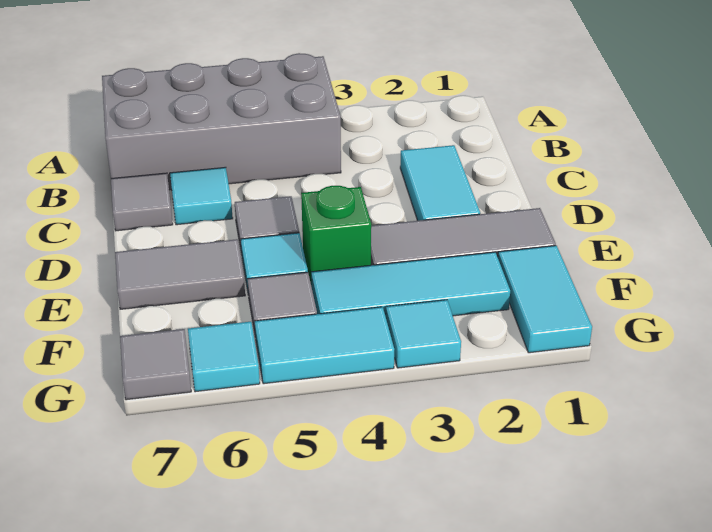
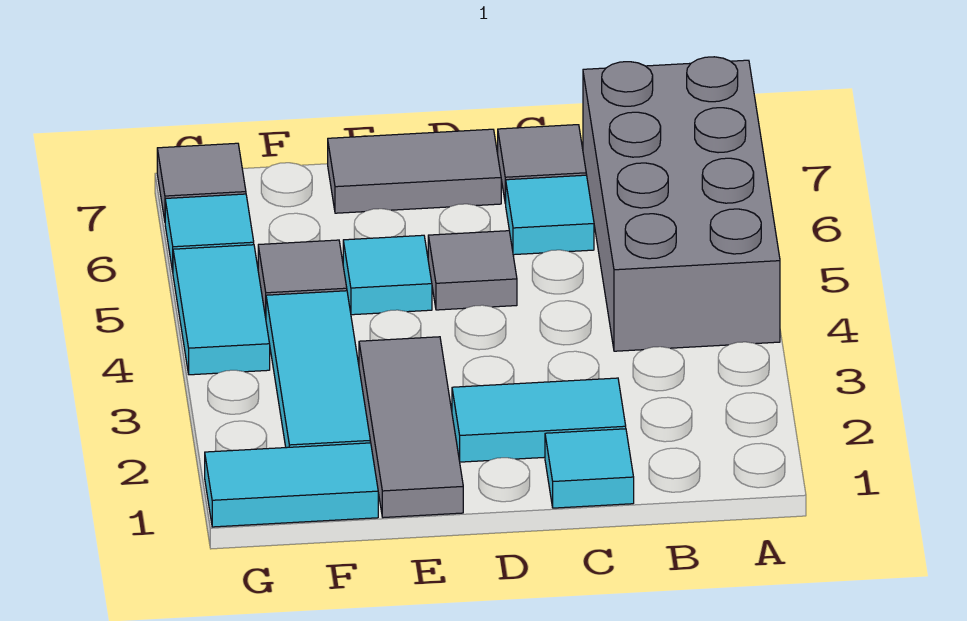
green 1x1 brick [301,185,371,287] -> none
grey 1x2 tile [115,239,245,309] -> grey 1x2 tile turned to [328,129,501,213]
cyan 1x1 tile [386,300,461,368] -> cyan 1x1 tile moved to [545,429,634,508]

